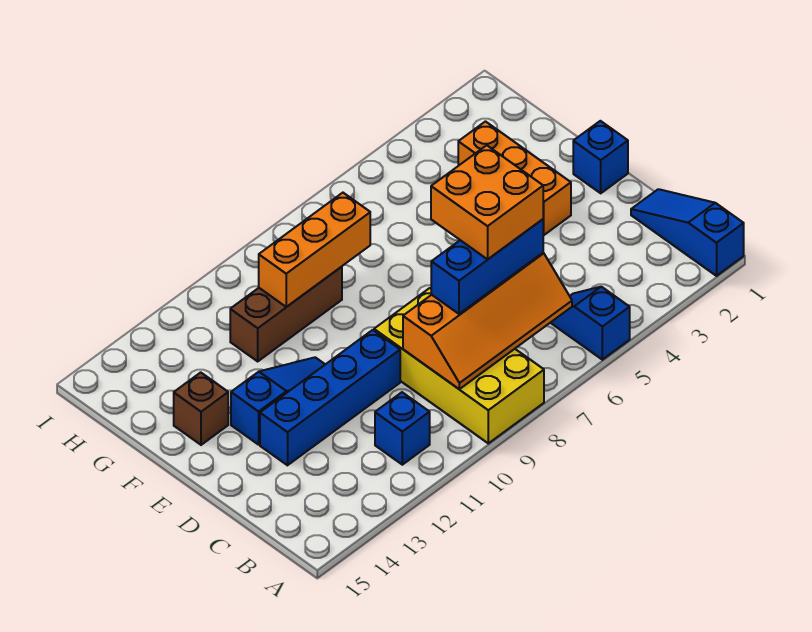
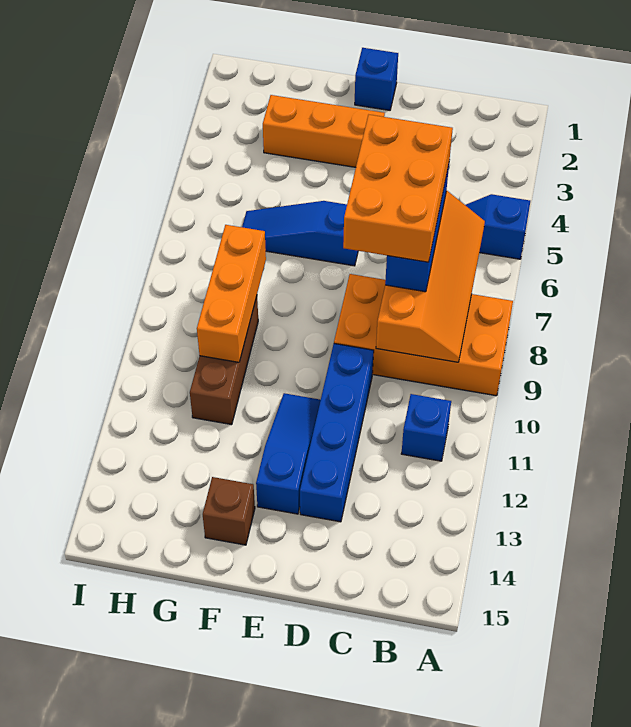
blue 1x3 slope [631,189,744,276] -> blue 1x3 slope moved to [242,201,358,266]
yellow 2x4 brick [374,288,544,443] -> orange 2x4 brick [334,274,513,396]
orange 2x2 brick [431,145,543,259] -> orange 2x3 brick [343,115,453,262]

